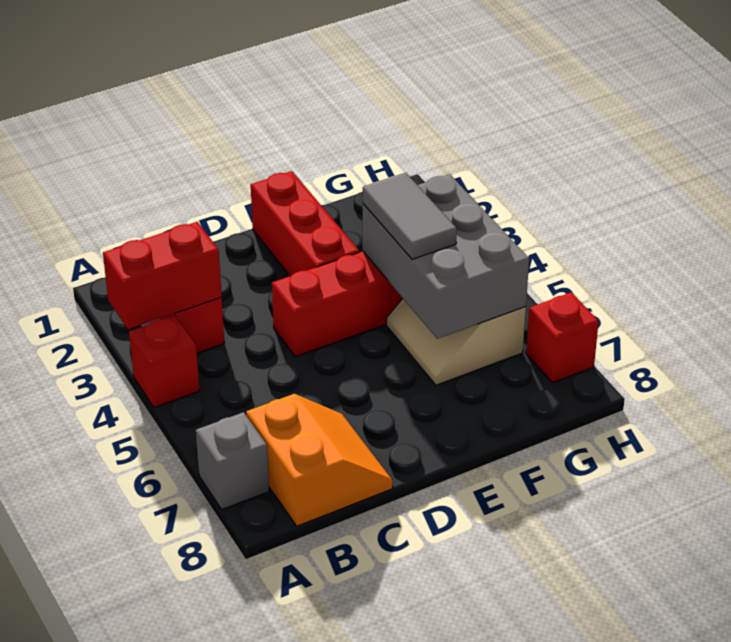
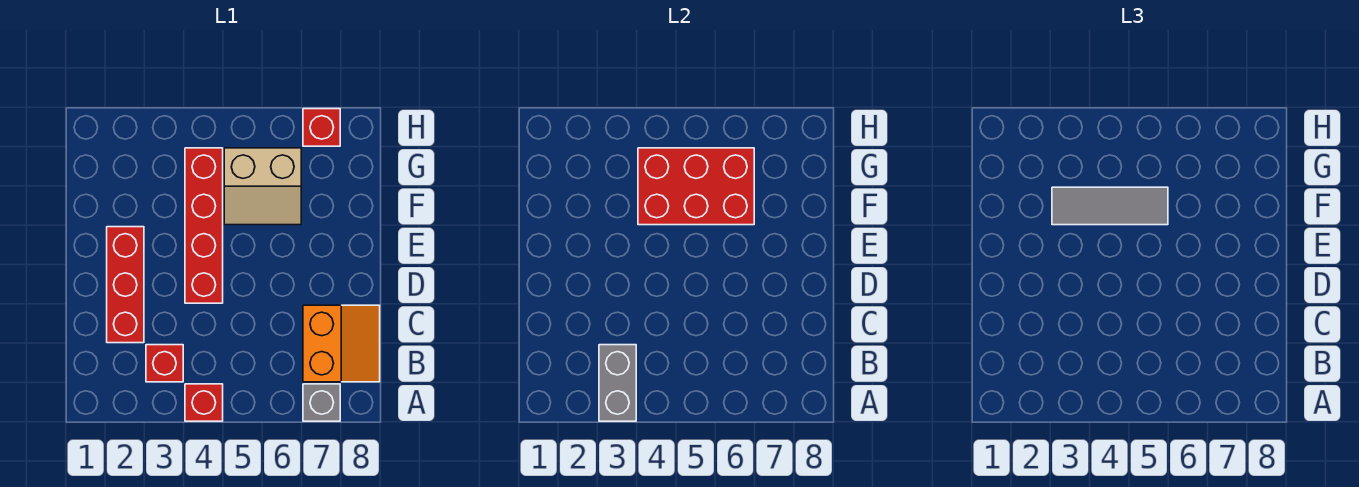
red 1x2 brick [103,222,222,329] -> grey 1x2 brick [599,345,636,421]
orange 2x2 slope [246,394,393,526] -> orange 2x2 slope turned to [303,305,380,382]
red 1x3 brick [251,171,359,276] -> red 1x3 brick turned to [107,227,144,343]
grey 2x3 brick [363,174,529,339] -> red 2x3 brick [638,148,754,225]
grey 1x2 tile [363,173,457,259] -> grey 1x3 tile [1052,187,1168,225]

